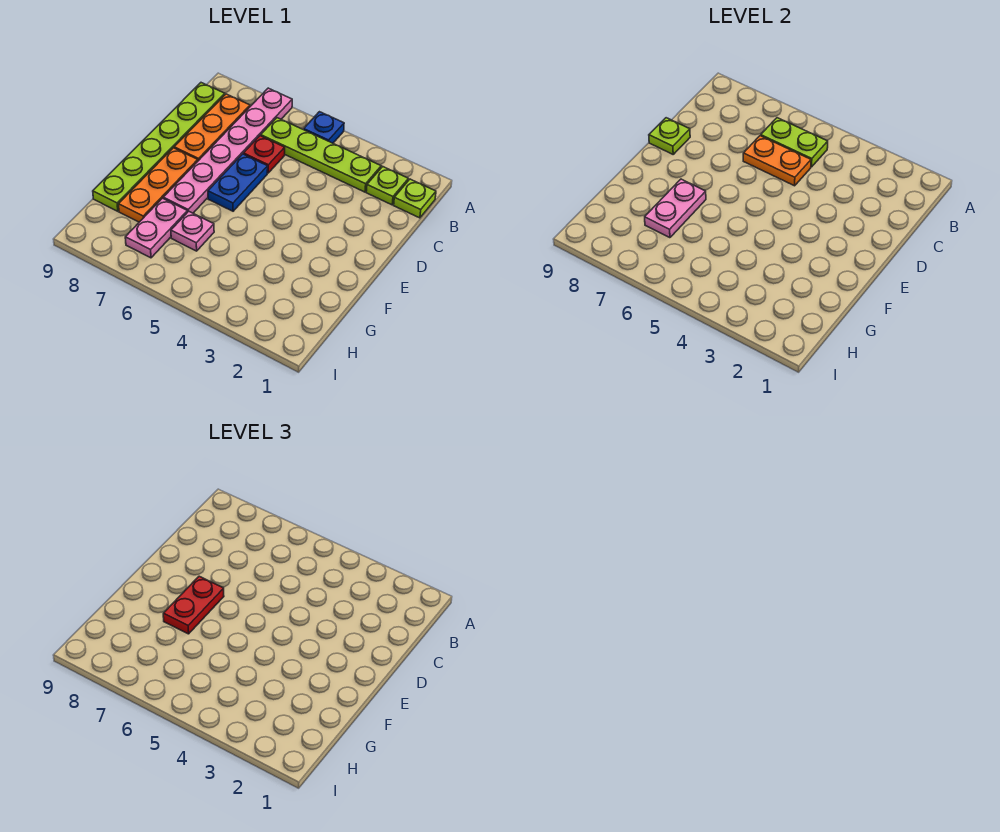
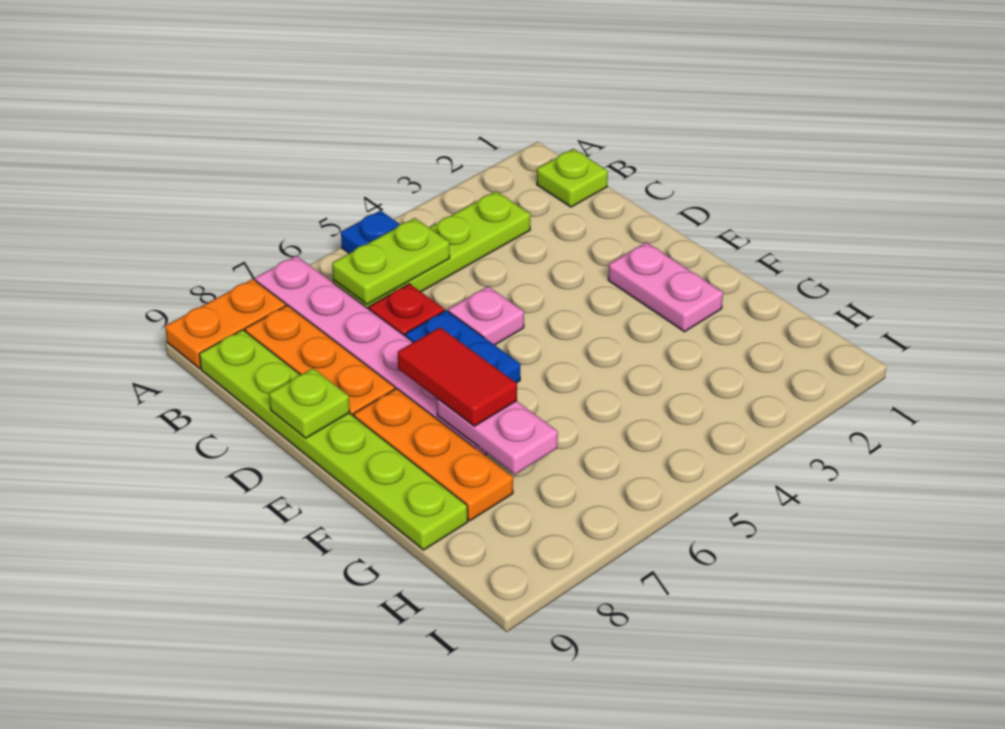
lime 1x1 plate [366,166,408,205] -> none
orange 1x2 plate [743,136,811,186] -> orange 1x2 plate moved to [165,279,286,369]
red 1x2 plate [163,576,224,634] -> red 1x2 tile [398,327,517,426]
pink 1x1 plate [171,211,214,251] -> pink 1x1 plate moved to [448,286,524,345]
pink 1x2 plate [125,198,187,258] -> pink 1x2 plate moved to [608,242,723,332]

